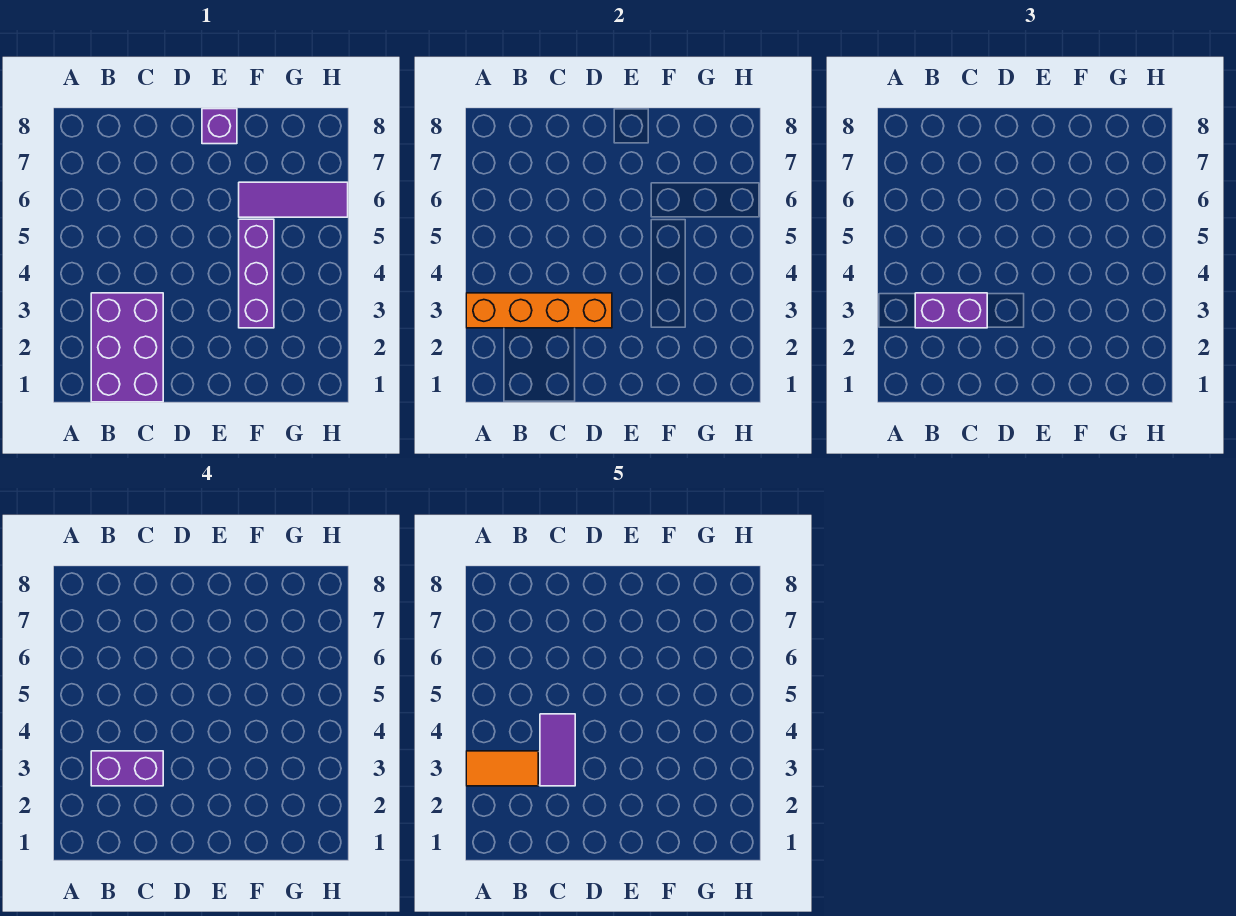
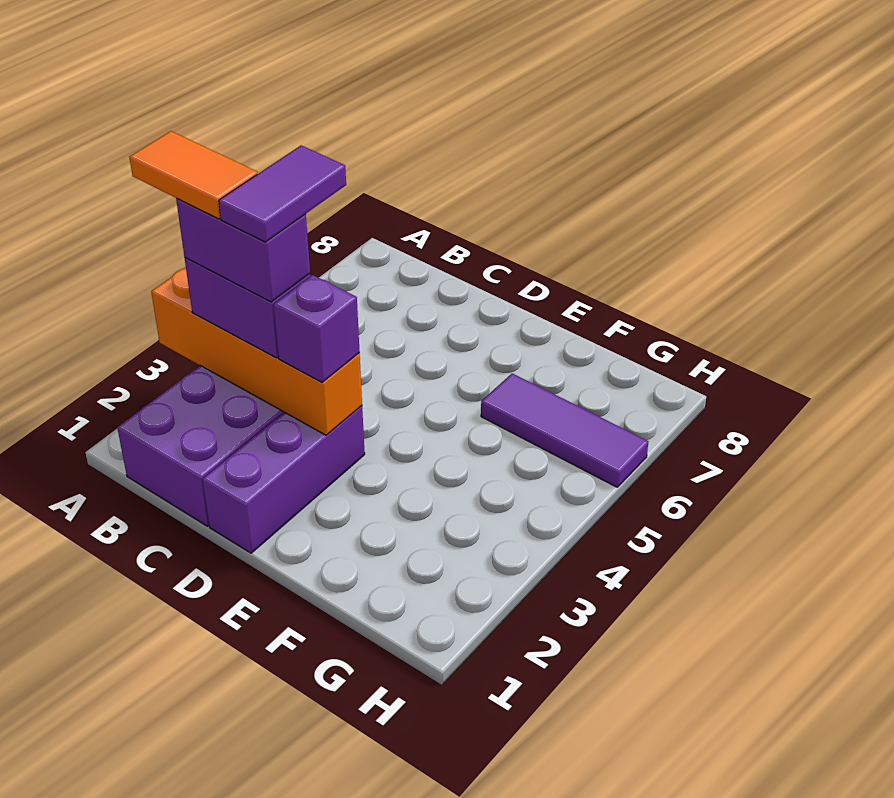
purple 1x1 brick [202,109,237,144] -> purple 1x1 brick moved to [274,275,360,382]
purple 1x3 brick [239,219,274,328] -> purple 1x3 brick moved to [203,406,365,553]

